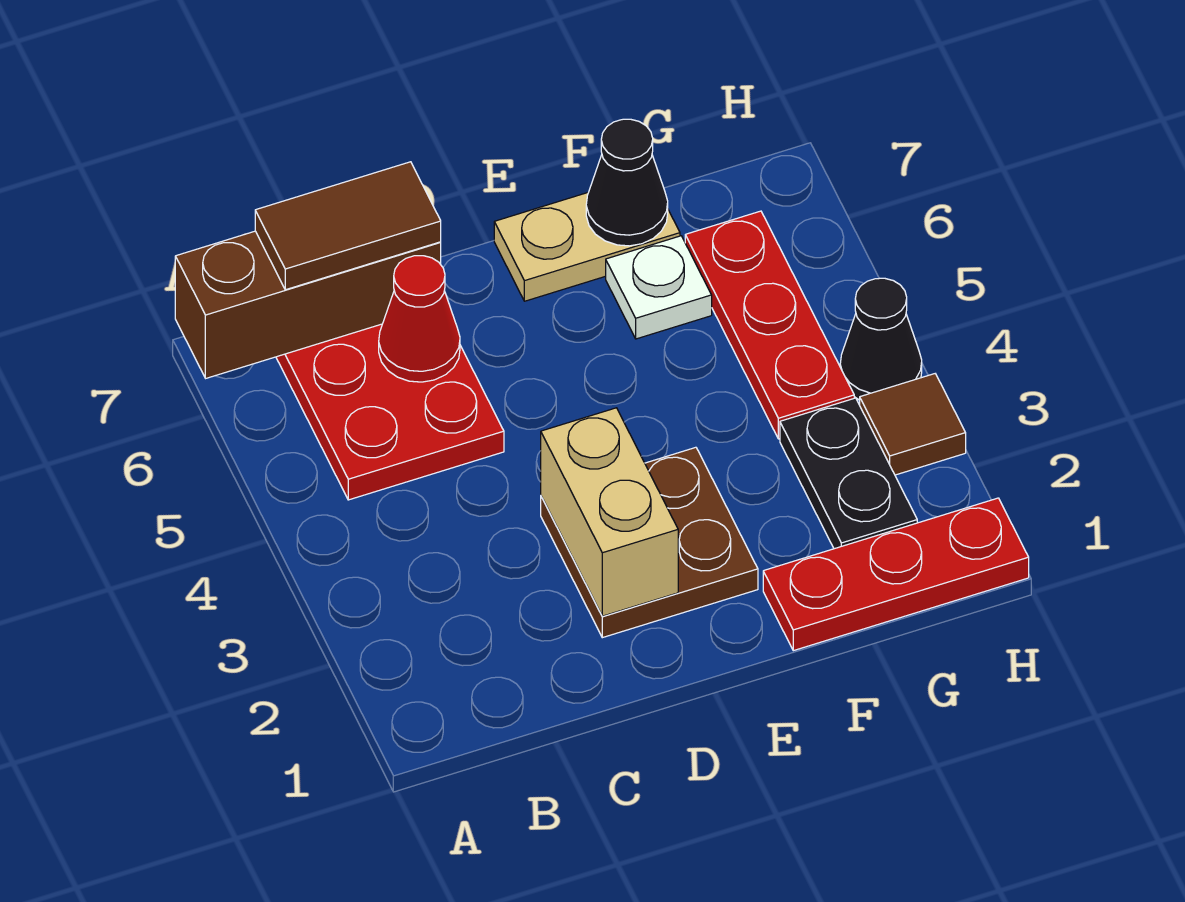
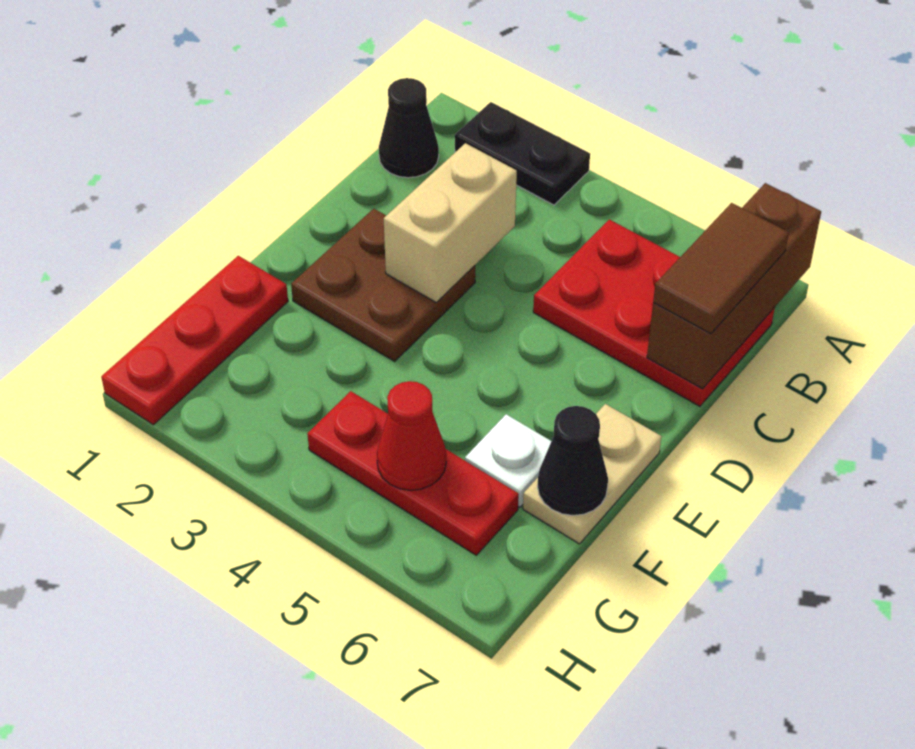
red 1x1 cone [379,256,460,382] -> red 1x1 cone moved to [377,381,446,490]
tan 1x2 brick [541,408,678,616] -> tan 1x2 brick turned to [384,143,517,302]
black 1x2 plate [780,398,917,549] -> black 1x2 plate moved to [455,102,590,205]
brown 1x1 tile [860,374,966,475] -> none
black 1x1 cone [840,278,922,400] -> black 1x1 cone moved to [379,78,439,178]

